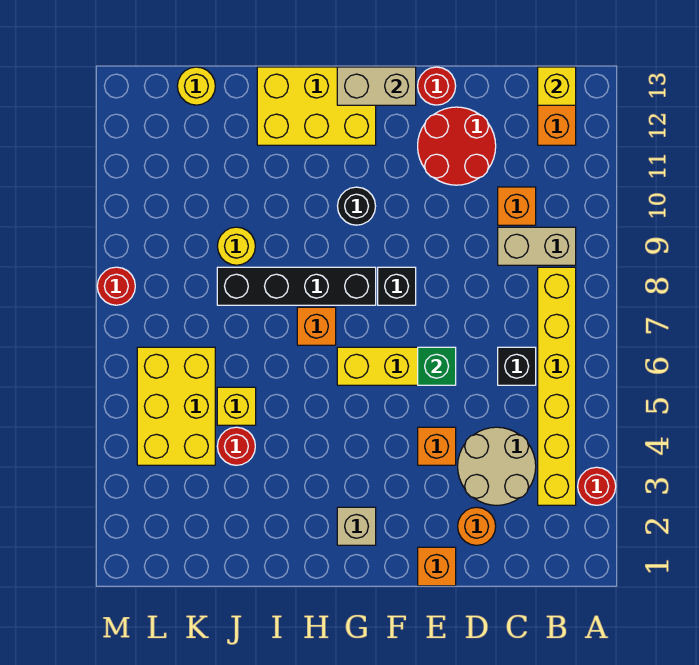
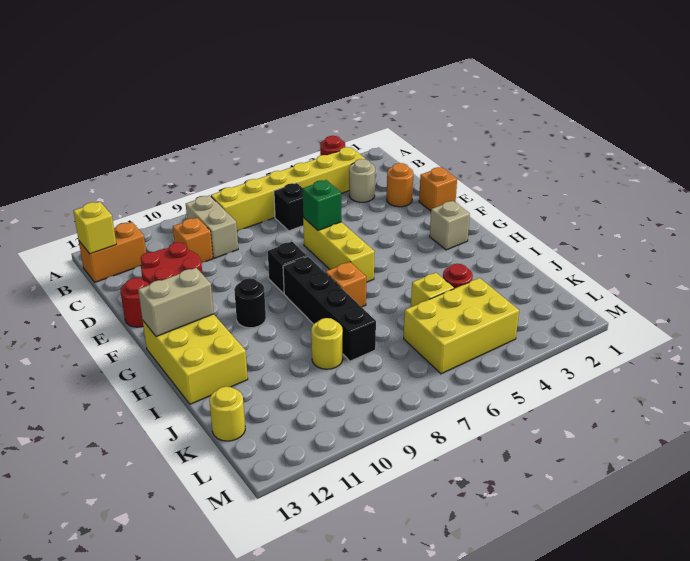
tan 2x2 round brick [458,427,536,505] -> tan 1x1 round brick [349,159,375,202]
orange 1x1 brick [418,427,456,465] -> none
tan 1x2 brick [337,67,416,105] -> tan 1x2 brick turned to [138,268,214,337]
red 1x1 round brick [97,267,135,305] -> none

